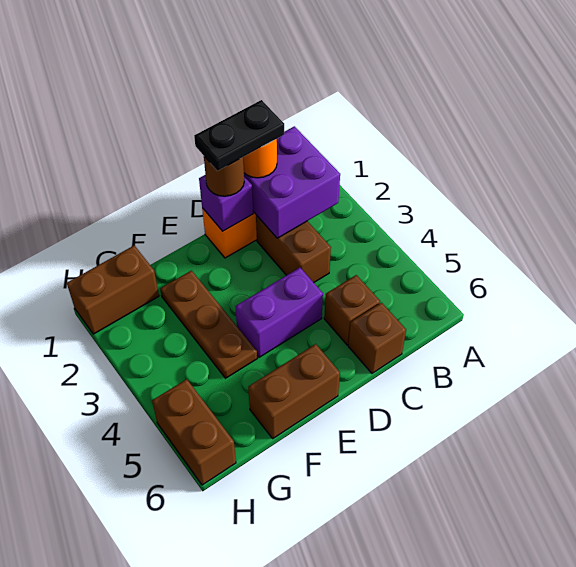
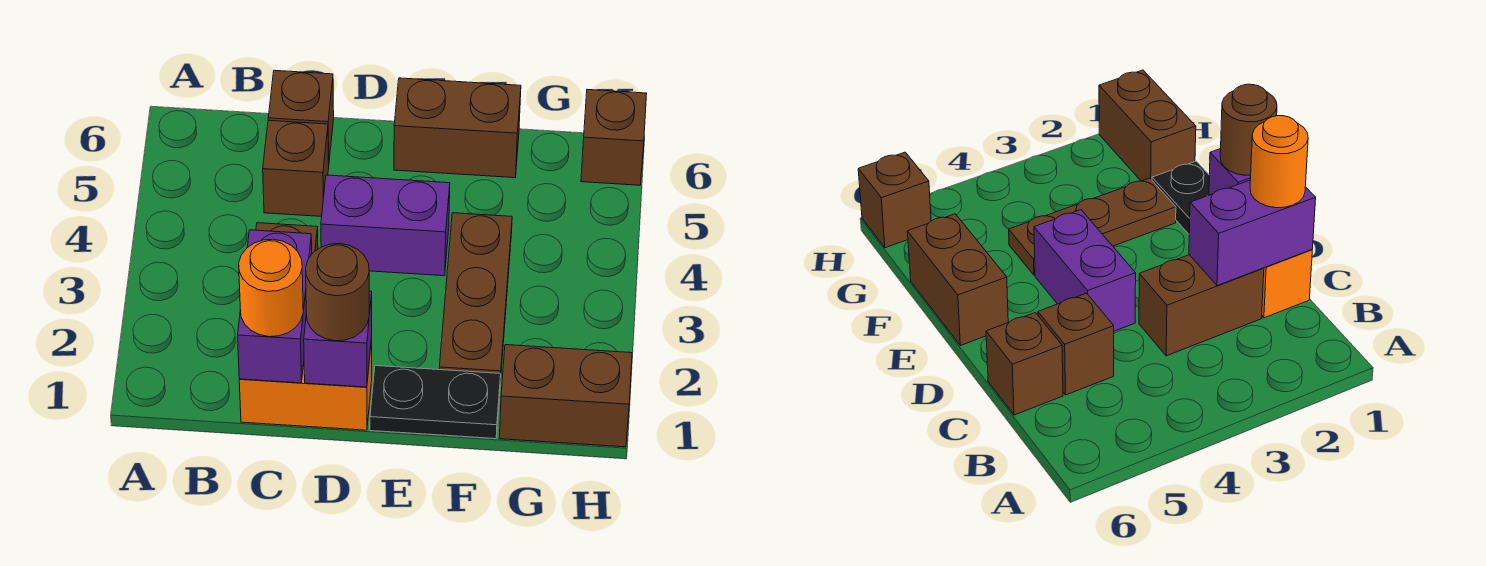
purple 2x2 brick [244,126,340,238] -> purple 1x2 brick [238,230,312,383]
black 1x2 plate [194,100,284,171] -> black 1x2 plate moved to [370,366,501,439]
brown 1x2 brick [152,379,236,485] -> brown 1x1 brick [581,90,647,185]

